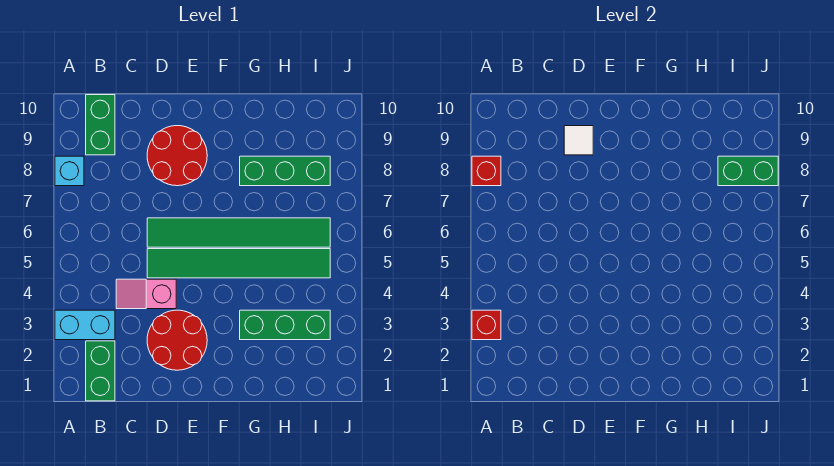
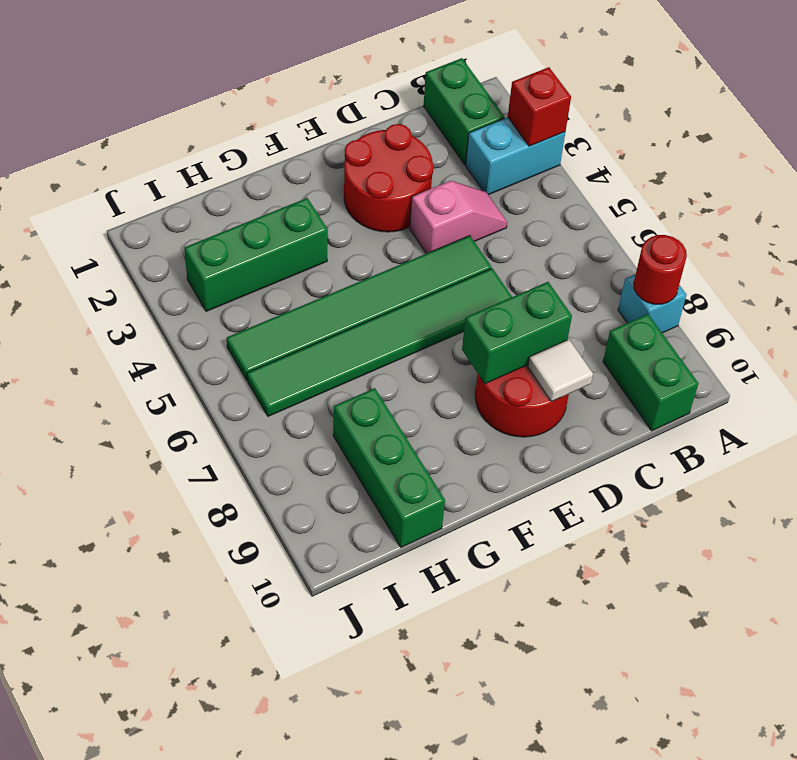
red 1x1 brick [472,156,501,186] -> red 1x1 round brick [634,235,687,304]
green 1x3 brick [240,156,330,186] -> green 1x3 brick turned to [333,388,445,547]
green 1x2 brick [718,156,778,186] -> green 1x2 brick moved to [462,282,572,384]

